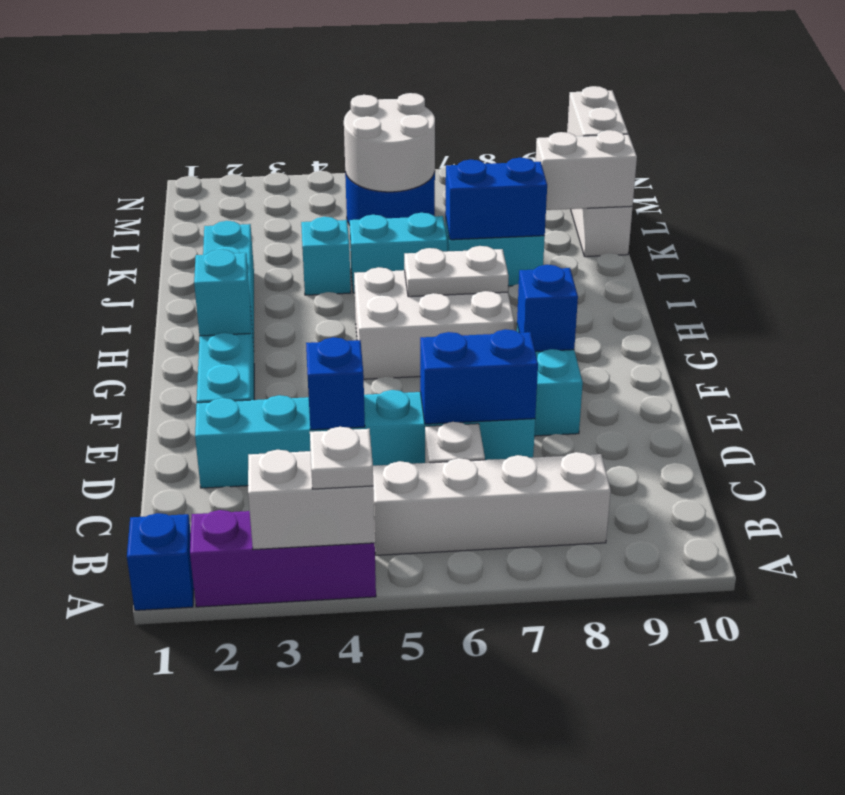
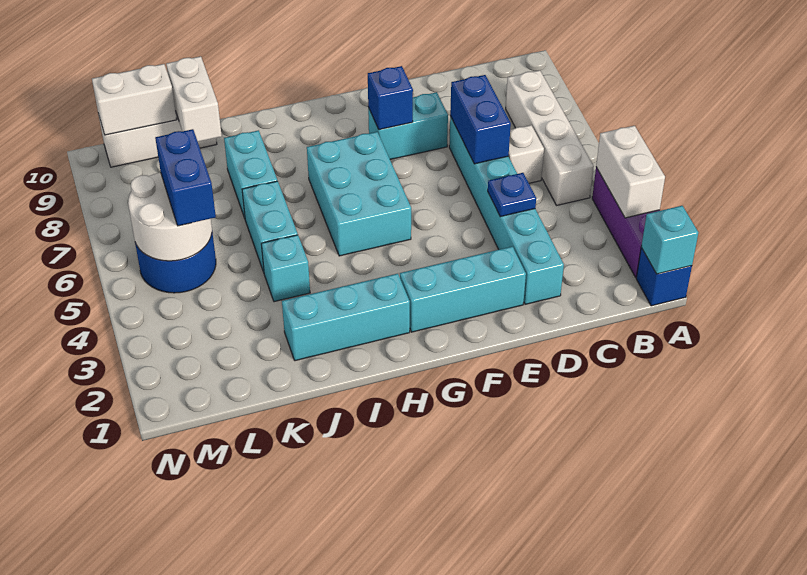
white 1x1 plate [310,427,373,489] -> none
blue 1x1 brick [306,337,365,430] -> blue 1x1 plate [488,173,536,217]
cyan 1x1 brick [194,250,250,336] -> cyan 1x1 brick moved to [641,206,698,274]
white 2x3 brick [354,267,514,379] -> cyan 2x3 brick [307,132,411,256]
white 1x2 plate [404,246,508,297] -> none
blue 1x2 brick [445,158,547,240] -> blue 1x2 brick moved to [155,129,216,226]

